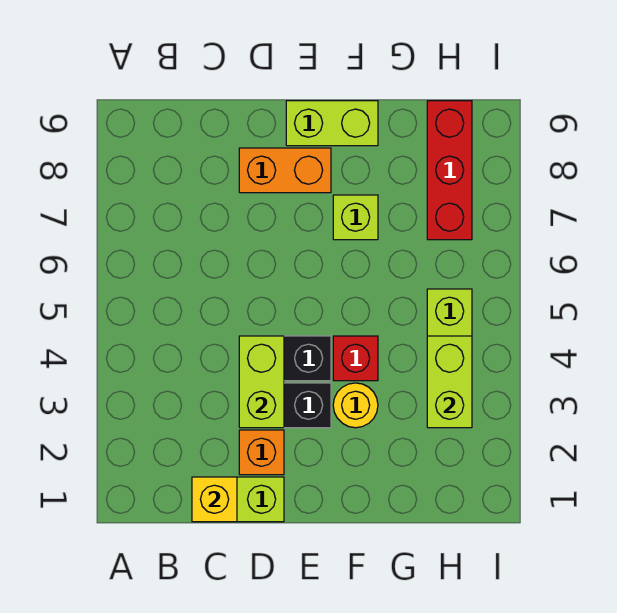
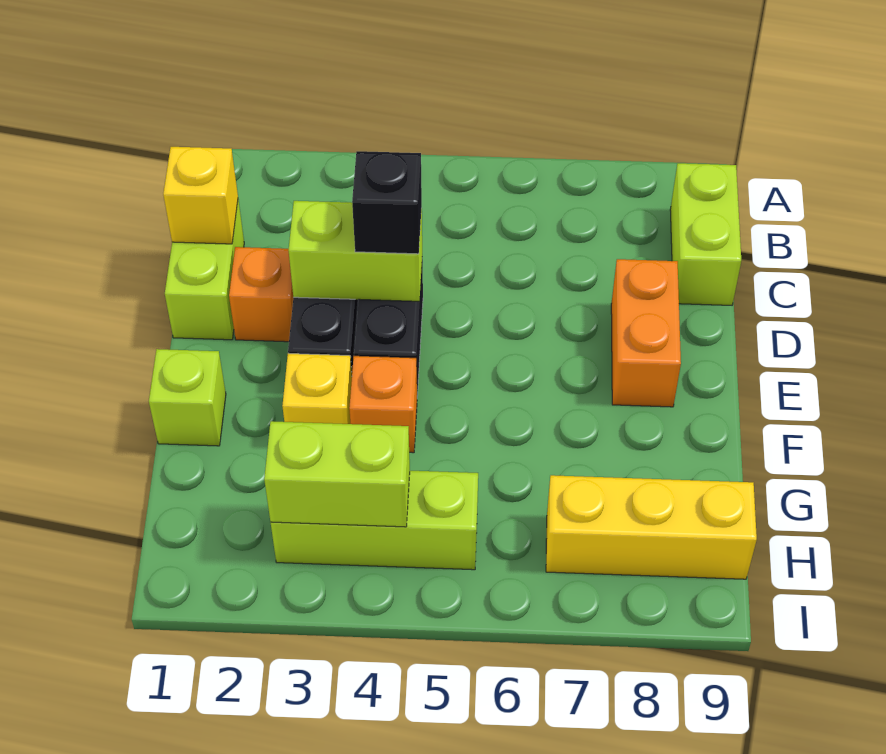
none -> black 1x1 brick [352,151,422,254]
lime 1x2 brick [286,101,378,146] -> lime 1x2 brick moved to [670,163,741,305]
yellow 1x1 round brick [333,383,378,428] -> yellow 1x1 brick [282,353,352,424]
red 1x1 brick [333,336,378,381] -> orange 1x1 brick [349,356,417,453]
lime 1x1 brick [333,195,378,240] -> lime 1x1 brick moved to [149,349,226,446]
red 1x3 brick [427,101,472,240] -> yellow 1x3 brick [546,475,757,579]

